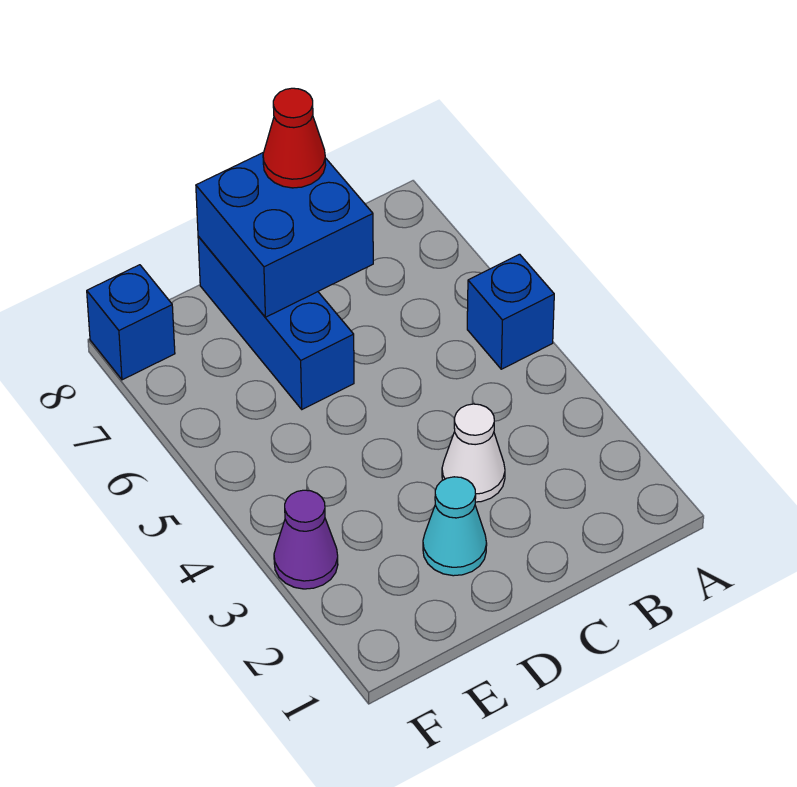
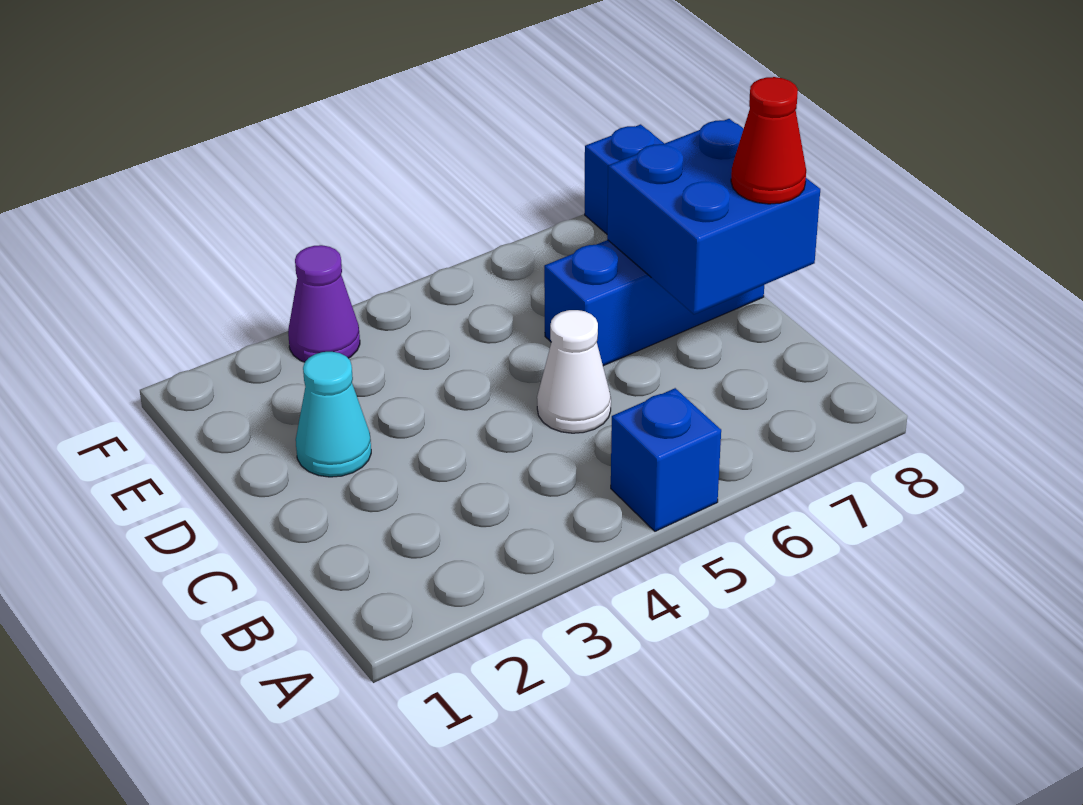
white 1x1 cone [442,404,505,502] -> white 1x1 cone moved to [537,310,611,433]

